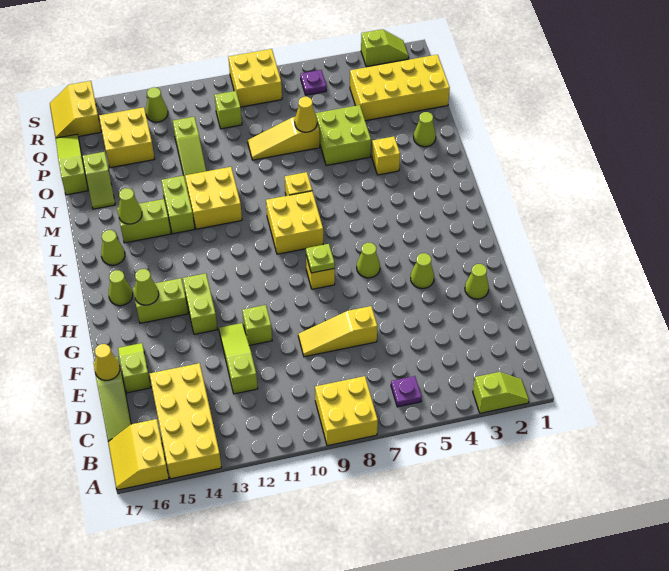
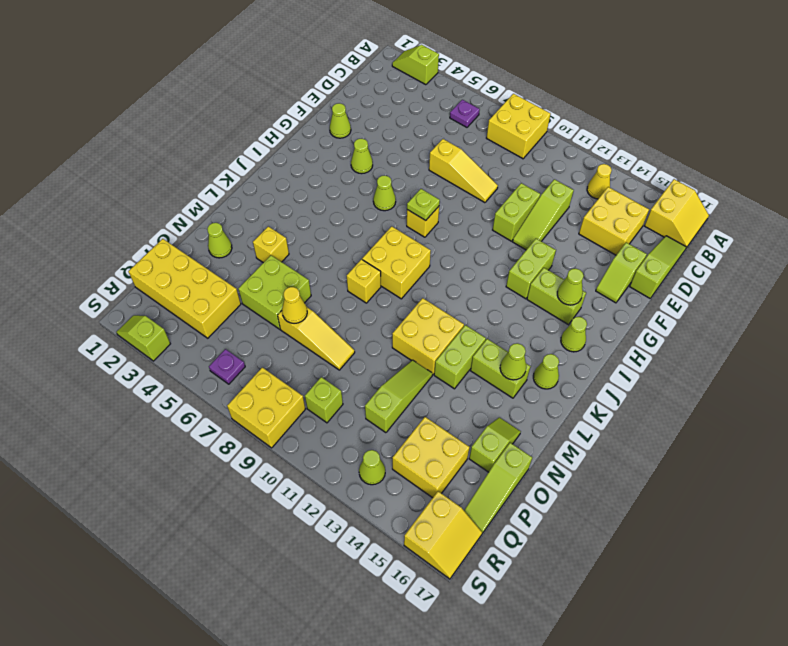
yellow 2x4 brick [150,363,222,479] -> yellow 2x2 brick [579,187,649,255]
yellow 1x1 cone [94,344,120,380] -> yellow 1x1 cone moved to [587,164,612,199]
lime 1x1 brick [242,305,272,345] -> lime 1x2 brick [493,183,540,241]

